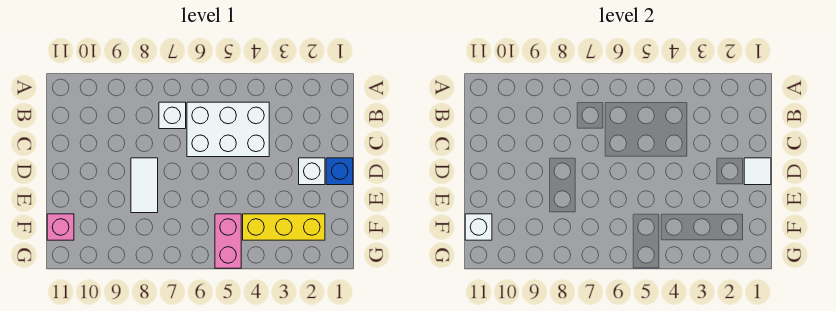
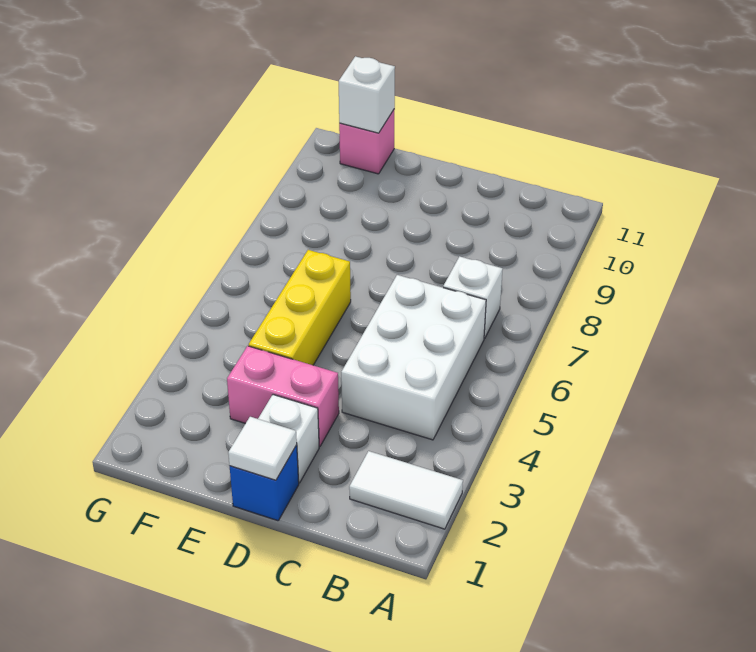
white 1x2 tile [131,158,158,213] -> white 1x2 tile moved to [349,451,463,529]
yellow 1x3 brick [243,214,325,240] -> yellow 1x3 brick moved to [249,250,351,365]
pink 1x2 brick [215,214,241,268] -> pink 1x2 brick moved to [227,346,339,447]

